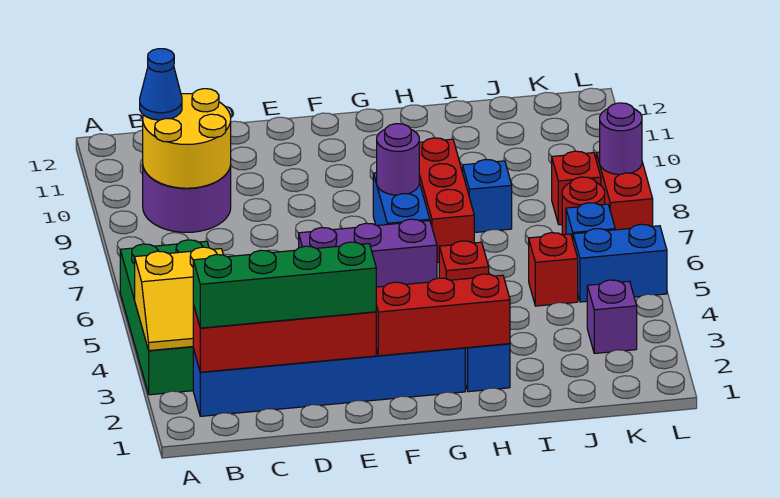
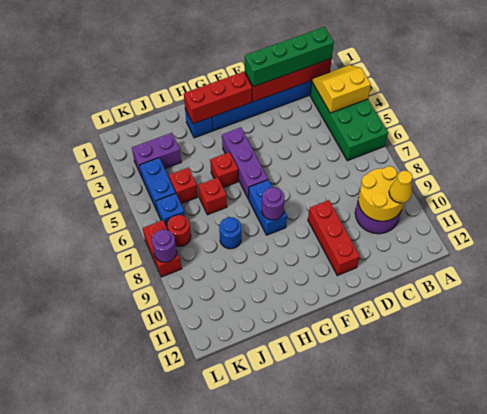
blue 1x1 cone [140,49,182,120] -> yellow 1x1 cone [389,171,413,203]
purple 1x3 brick [299,219,437,287] -> purple 1x3 brick turned to [222,128,268,199]
red 1x3 brick [419,138,474,262] -> red 1x3 brick moved to [308,200,360,275]
blue 1x1 brick [463,160,512,233] -> blue 1x1 round brick [219,217,241,249]
purple 1x1 brick [587,280,637,354] -> purple 1x2 brick [132,133,181,176]
blue 1x2 brick [573,224,667,302] -> blue 1x2 brick turned to [140,158,176,212]
red 1x1 brick [552,151,601,225] -> red 1x1 brick moved to [198,178,227,215]

